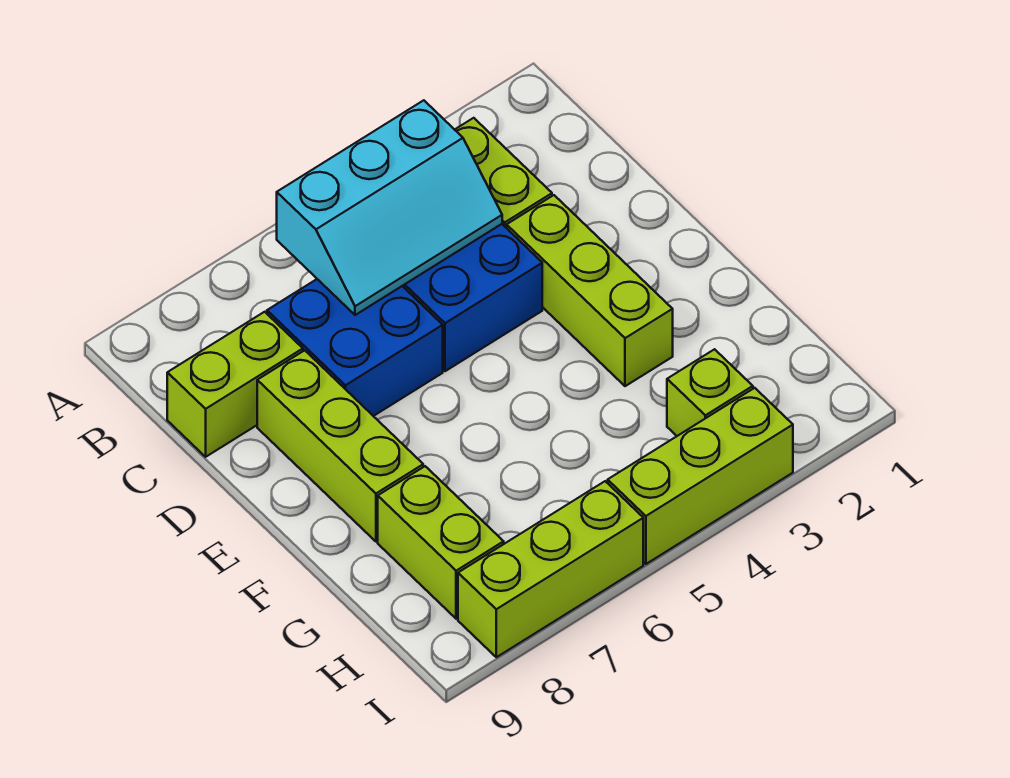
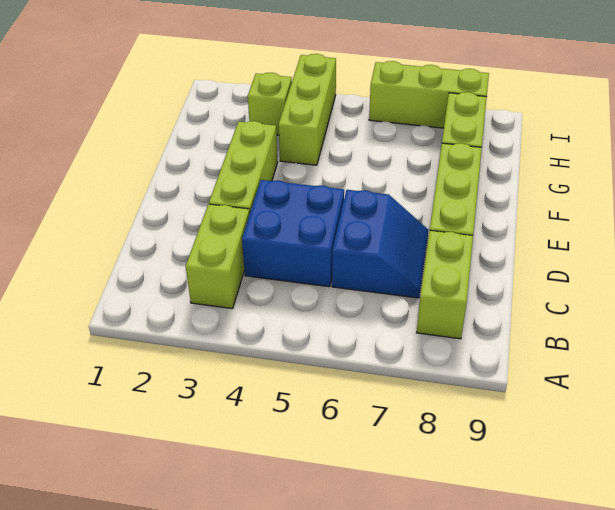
cyan 2x3 slope [277,100,502,315] -> none
blue 2x2 brick [267,279,443,416] -> blue 2x2 slope [332,190,428,298]
lime 1x2 brick [167,312,303,457] -> lime 1x2 brick turned to [417,231,473,339]
lime 1x3 brick [608,388,793,564] -> lime 1x3 brick turned to [278,54,336,165]

